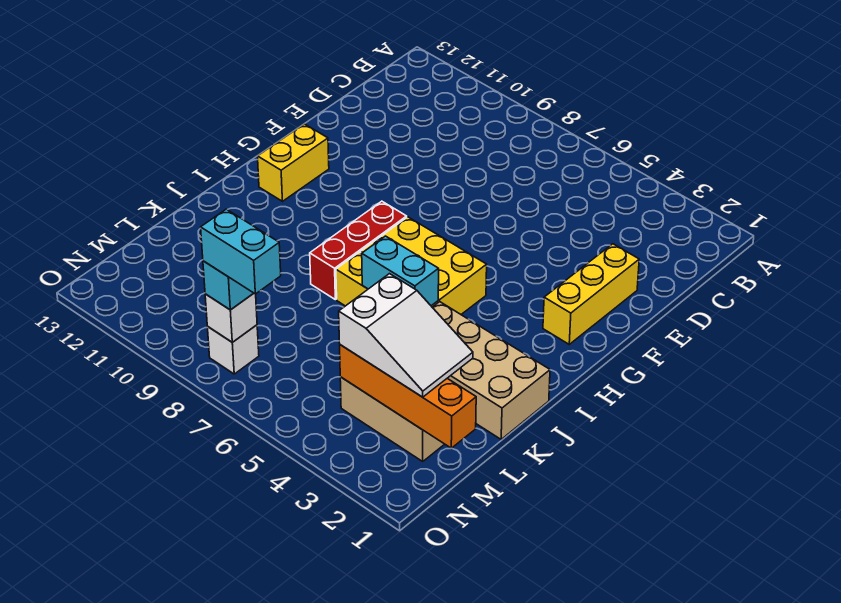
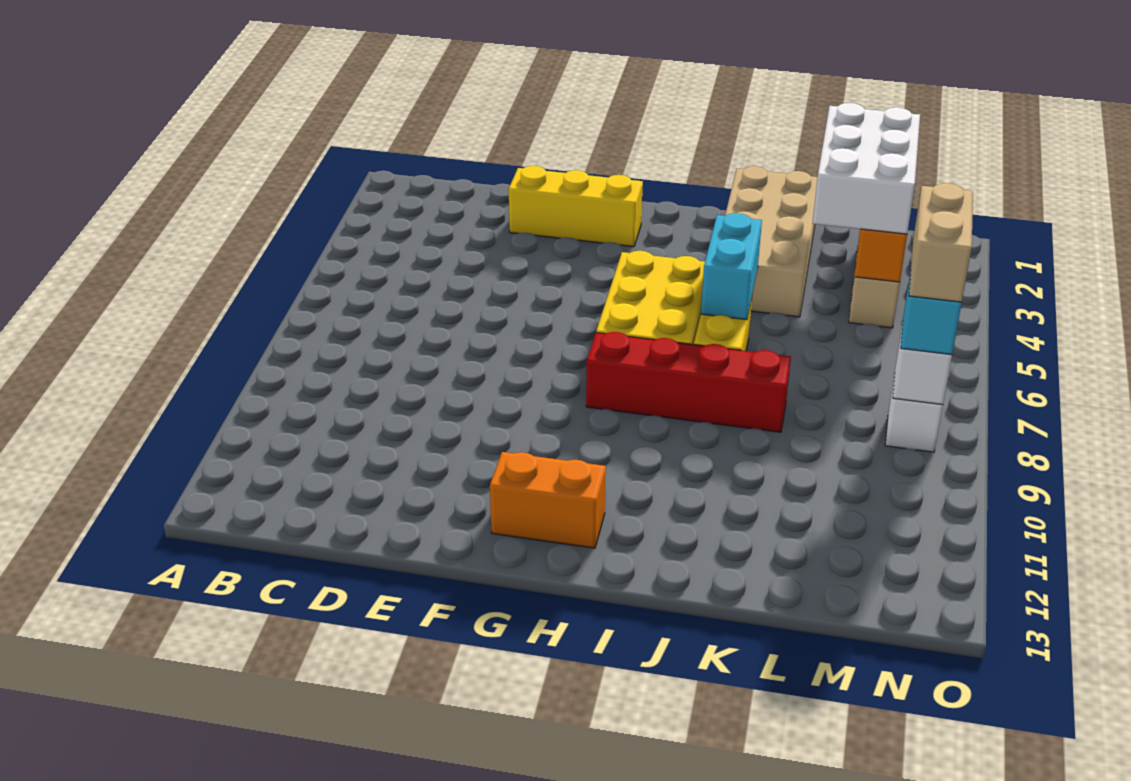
yellow 1x2 brick [258,124,329,201] -> orange 1x2 brick [490,452,606,548]
red 1x3 brick [310,201,407,300] -> red 1x4 brick [586,332,791,432]
white 2x3 slope [339,274,473,397] -> white 2x3 brick [813,103,920,234]
cyan 1x2 brick [201,209,281,294] -> tan 1x2 brick [909,183,973,302]

